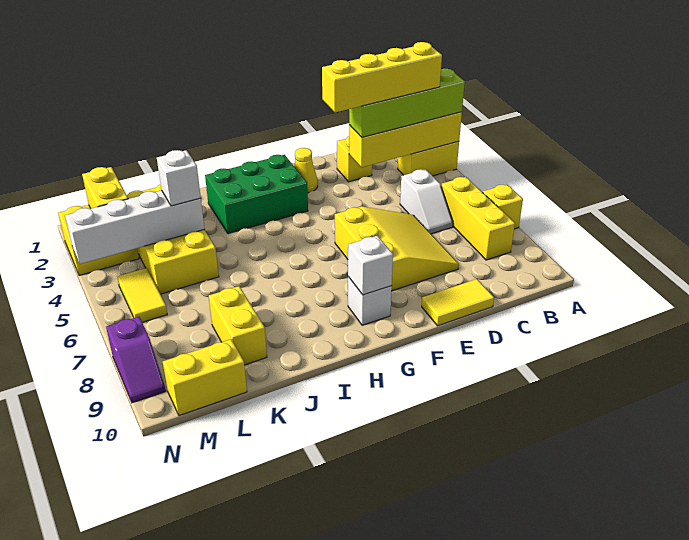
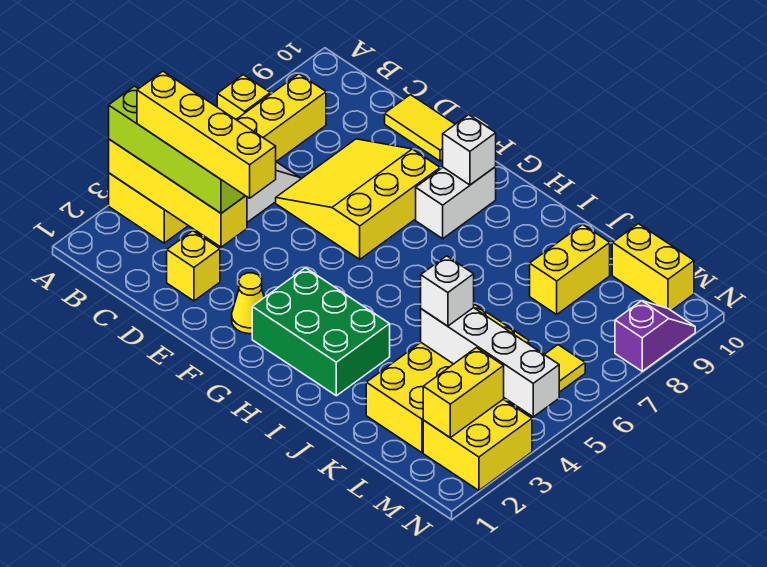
white 1x1 brick [348,277,392,325] -> white 1x2 brick [416,167,496,239]

